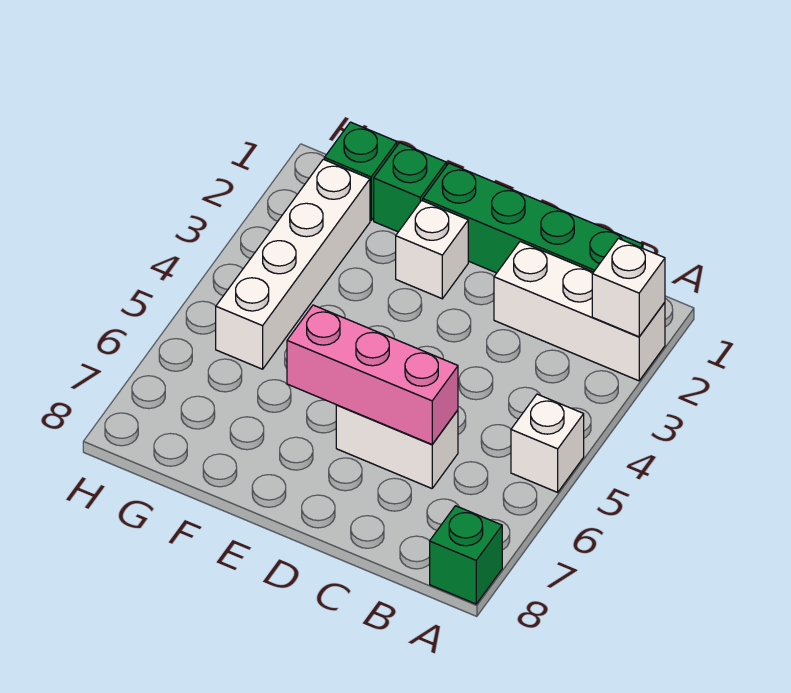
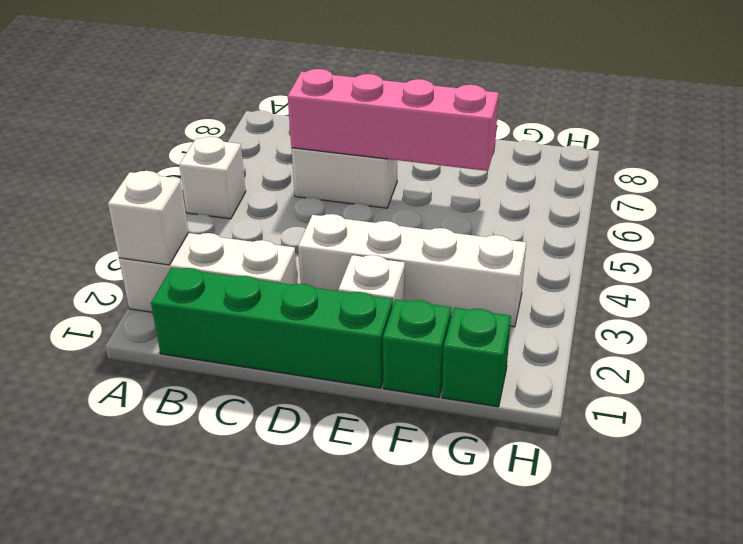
green 1x1 brick [430,506,502,604] -> none
pink 1x3 brick [287,305,458,444] -> pink 1x4 brick [288,69,499,171]
white 1x4 brick [216,159,370,369] -> white 1x4 brick turned to [298,214,526,327]

